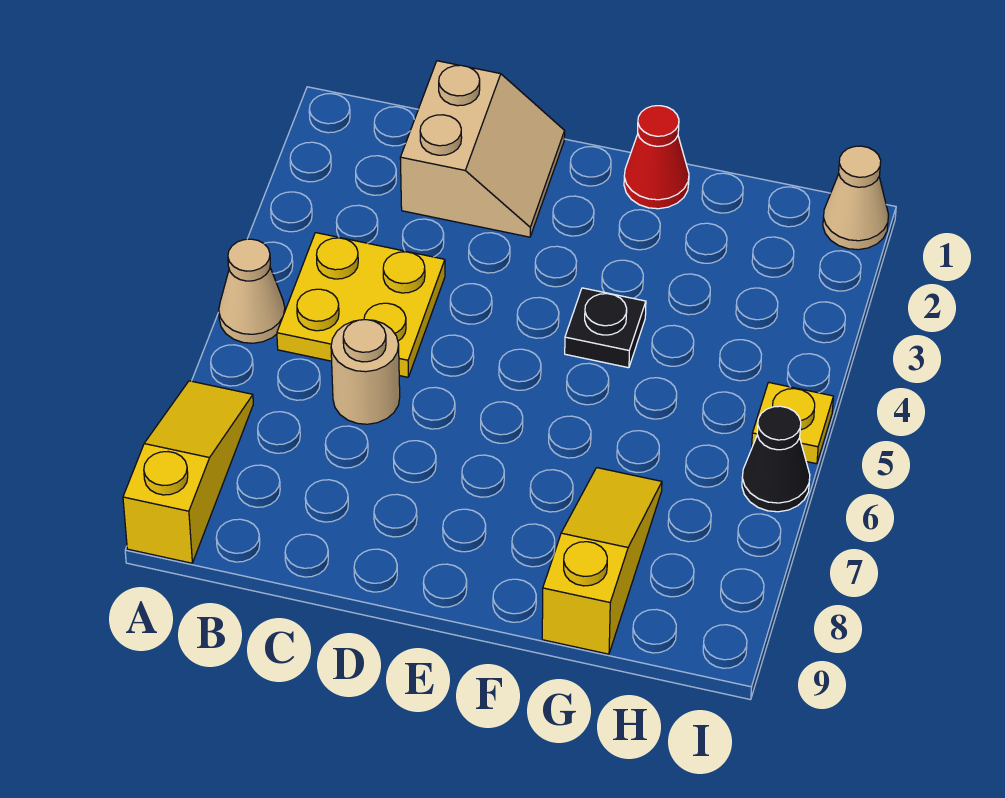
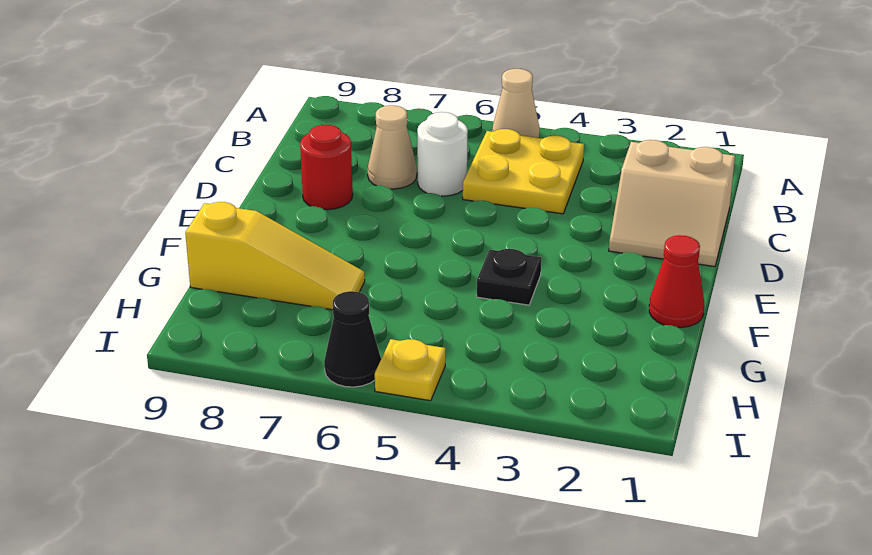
yellow 1x3 slope [123,381,253,563] -> none
tan 1x1 round brick [331,320,400,424] -> white 1x1 round brick [417,112,468,196]
none -> red 1x1 round brick [300,125,353,210]
tan 1x1 cone [823,146,888,250] -> tan 1x1 cone moved to [368,105,417,189]

